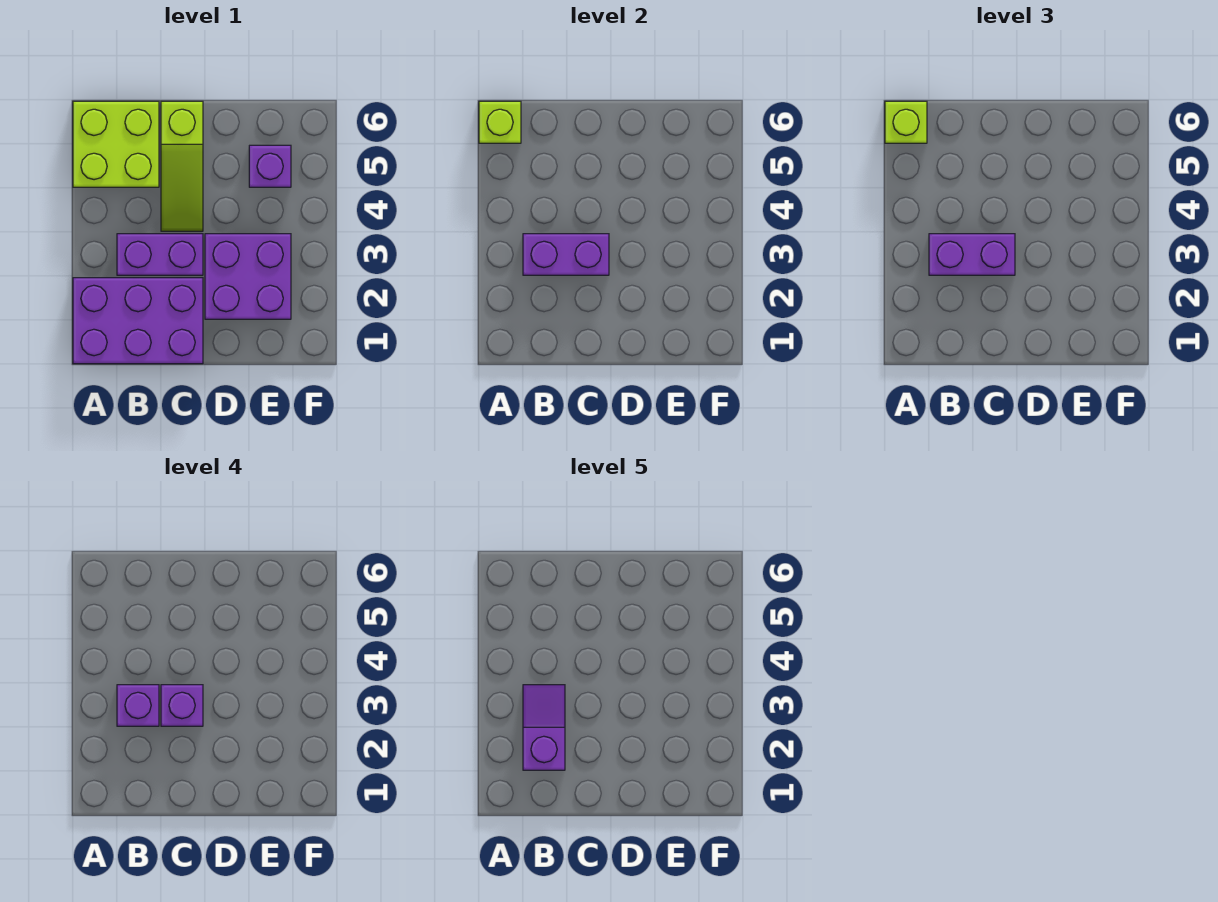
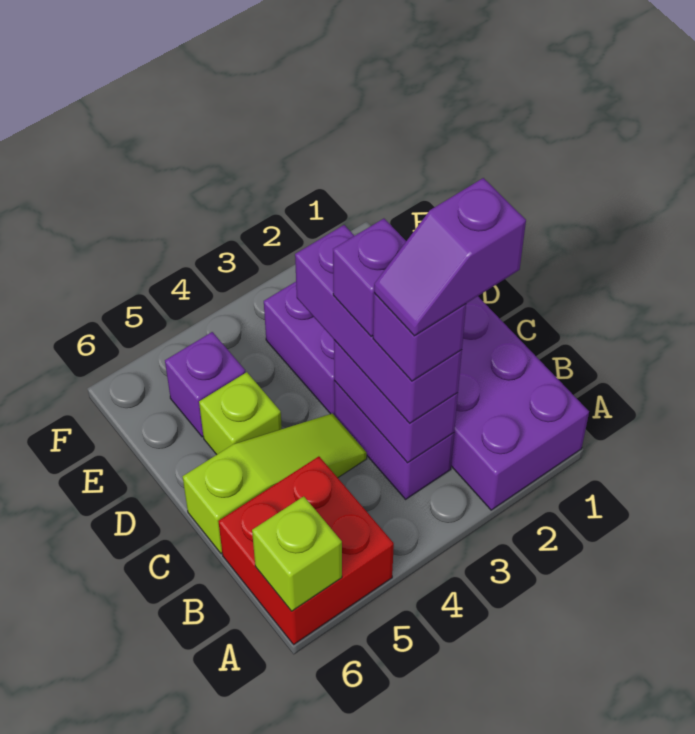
lime 2x2 brick [73,101,159,187] -> red 2x2 brick [218,456,394,644]
lime 1x1 brick [885,101,927,143] -> lime 1x1 brick moved to [199,372,282,455]
purple 1x2 brick [929,234,1015,275] -> purple 1x3 brick [295,225,462,423]

